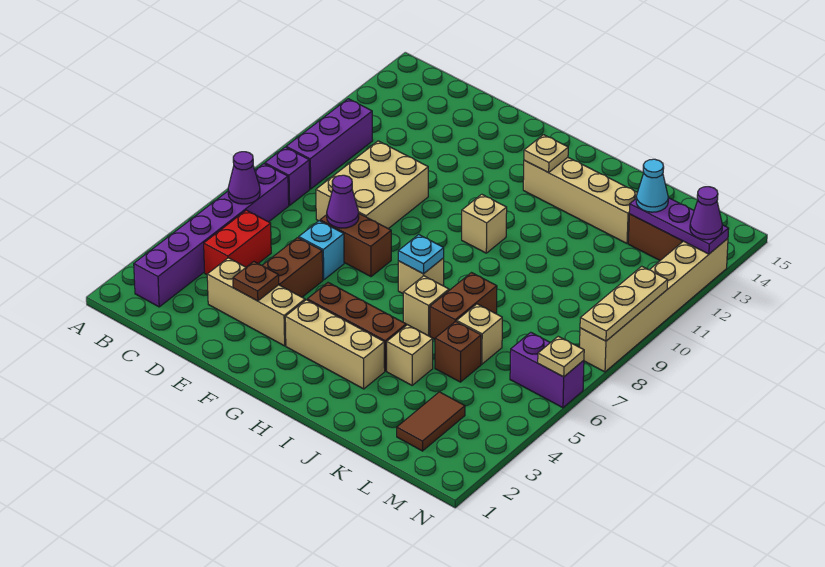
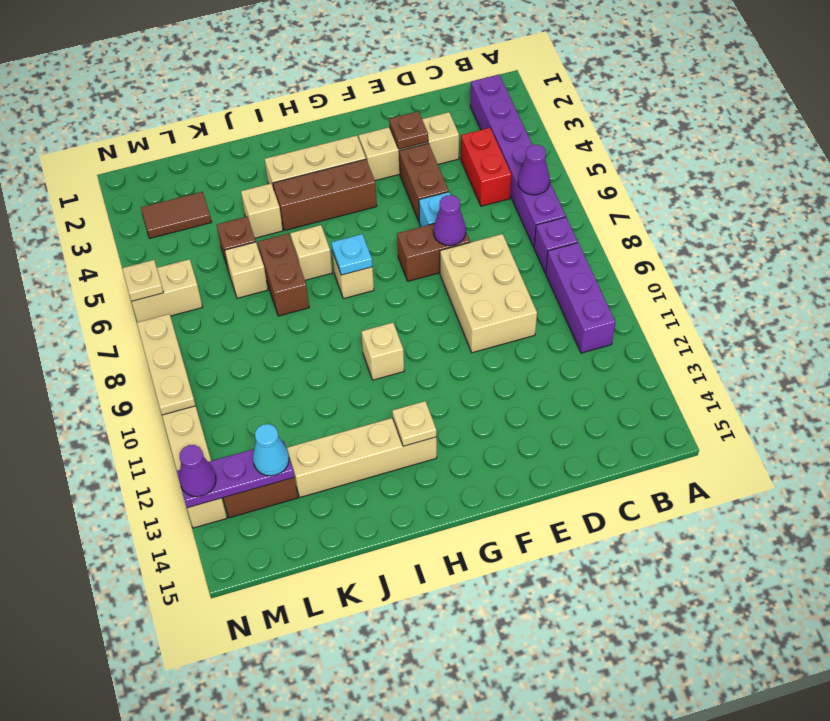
brown 1x2 tile [397,392,465,451] -> brown 1x2 tile turned to [141,192,211,238]
purple 1x2 brick [510,332,584,408] -> tan 1x2 brick [132,259,202,322]

